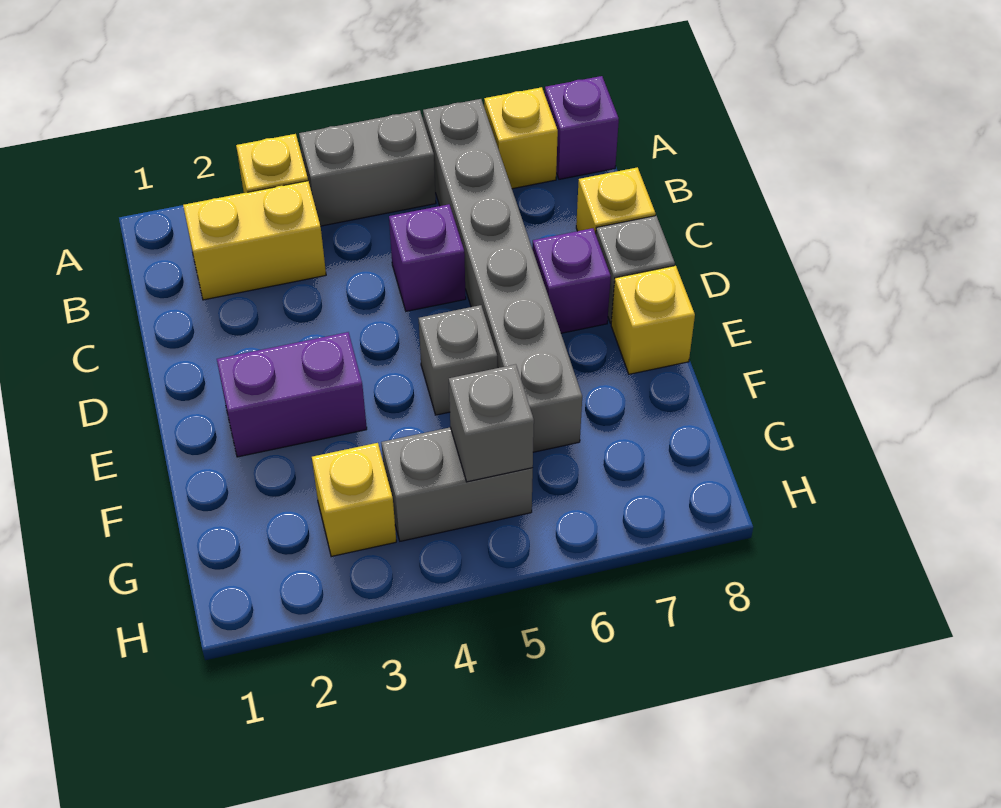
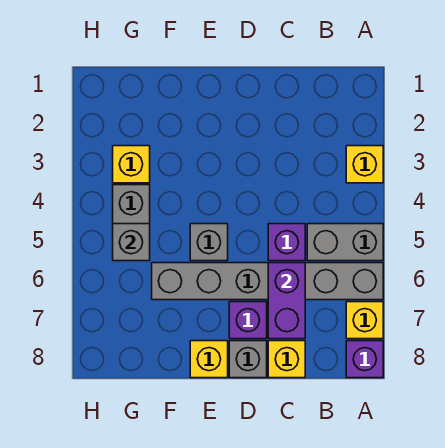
grey 1x2 brick [299,110,436,226] -> grey 1x2 brick turned to [307,224,383,261]
yellow 1x2 brick [183,181,326,300] -> none
purple 1x2 brick [217,332,367,457] -> purple 1x2 brick moved to [268,263,305,339]

